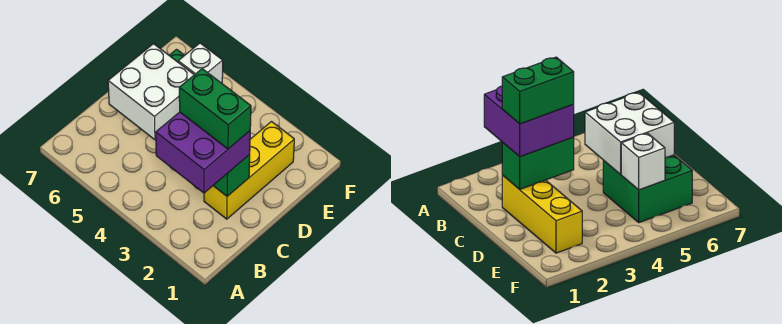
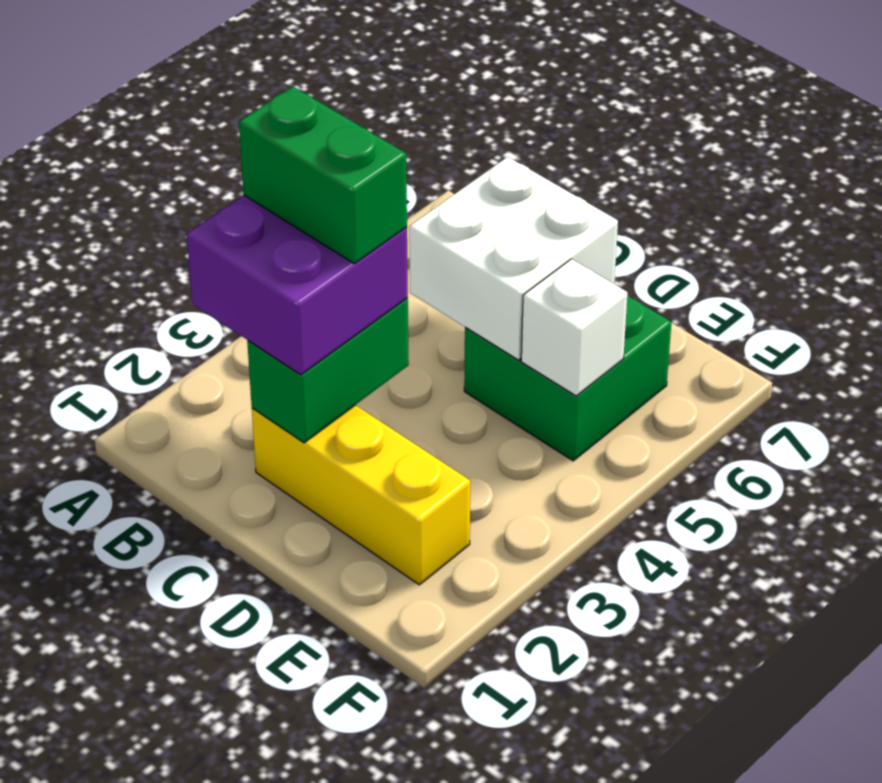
green 1x2 brick [179,69,251,149] -> green 1x2 brick turned to [239,87,407,264]

